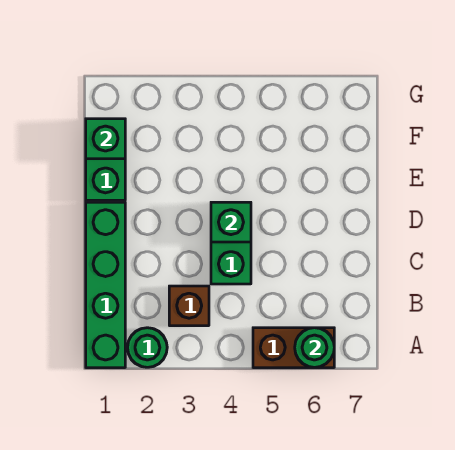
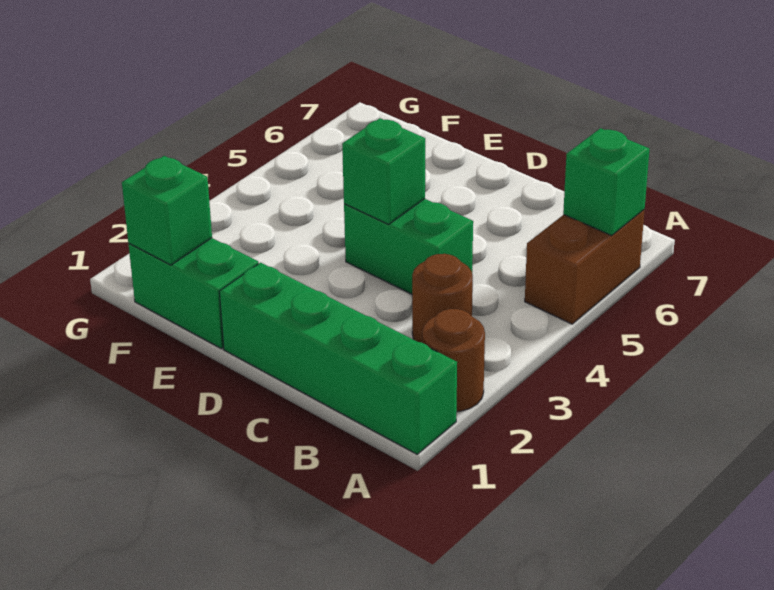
green 1x1 round brick [128,328,167,367] -> brown 1x1 round brick [422,309,485,411]
green 1x1 round brick [295,328,334,367] -> green 1x1 brick [563,128,649,236]
brown 1x1 brick [169,286,209,326] -> brown 1x1 round brick [412,254,473,343]

